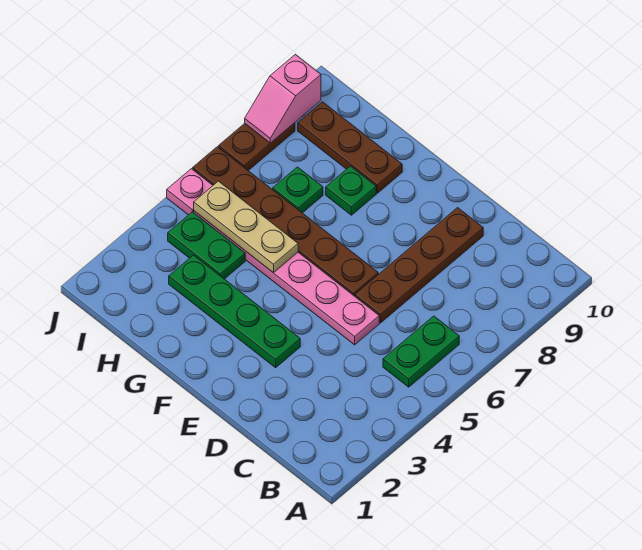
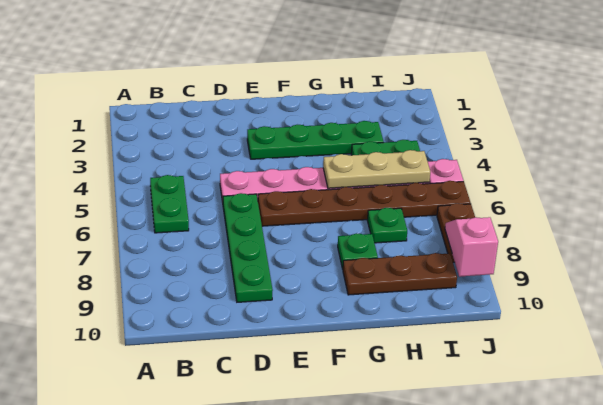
brown 1x4 plate [355,208,483,323] -> green 1x4 plate [223,193,273,302]

